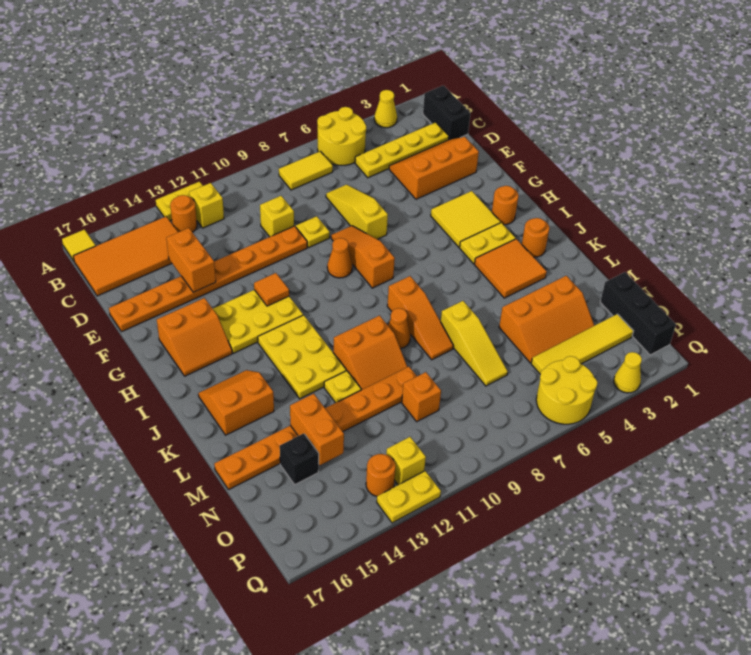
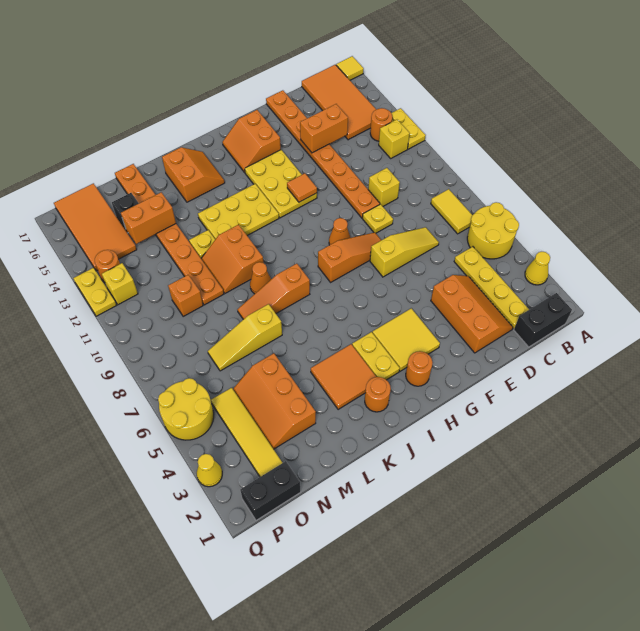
black 1x3 brick [600,272,676,355] -> black 1x2 brick [240,461,301,520]
none -> orange 2x4 tile [54,183,137,271]

